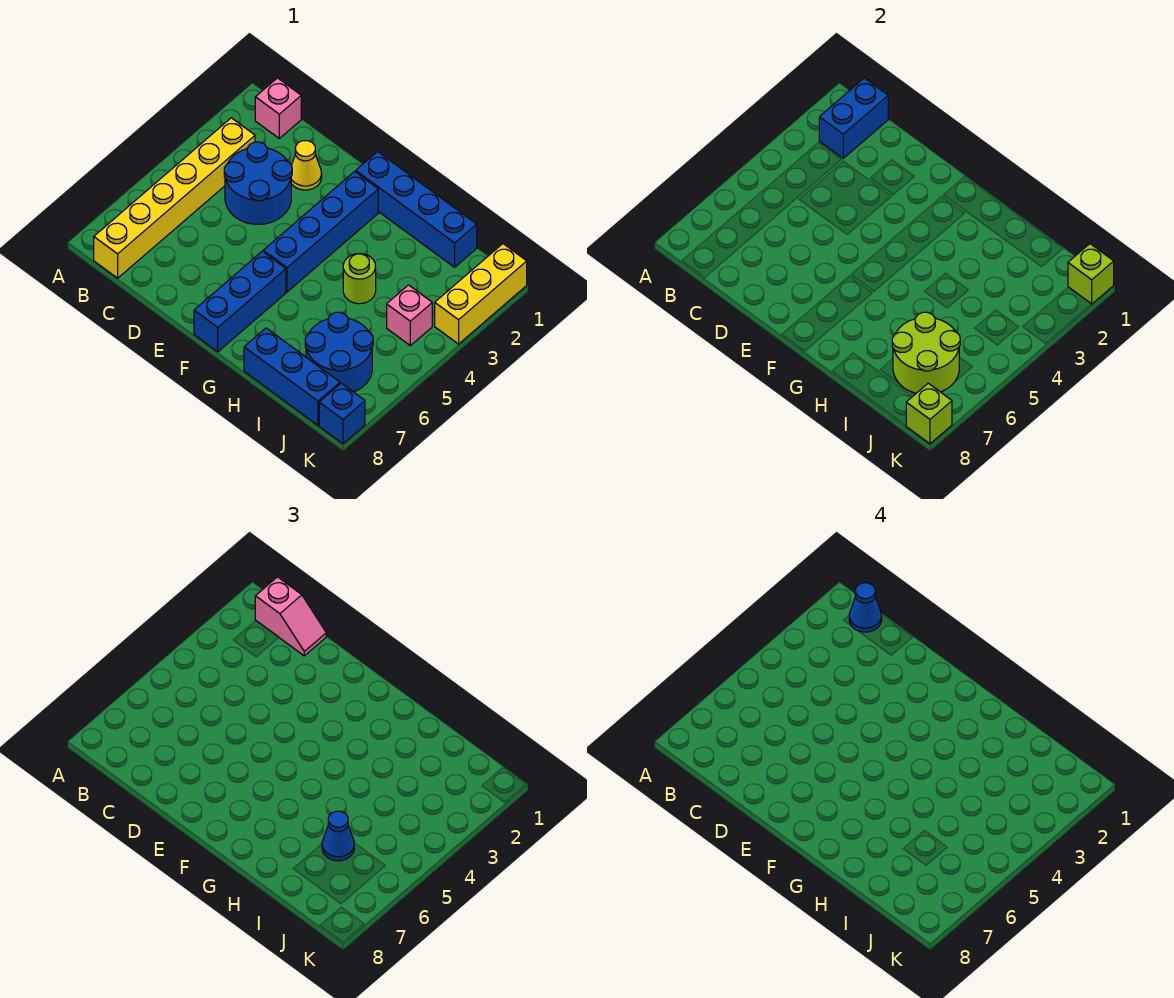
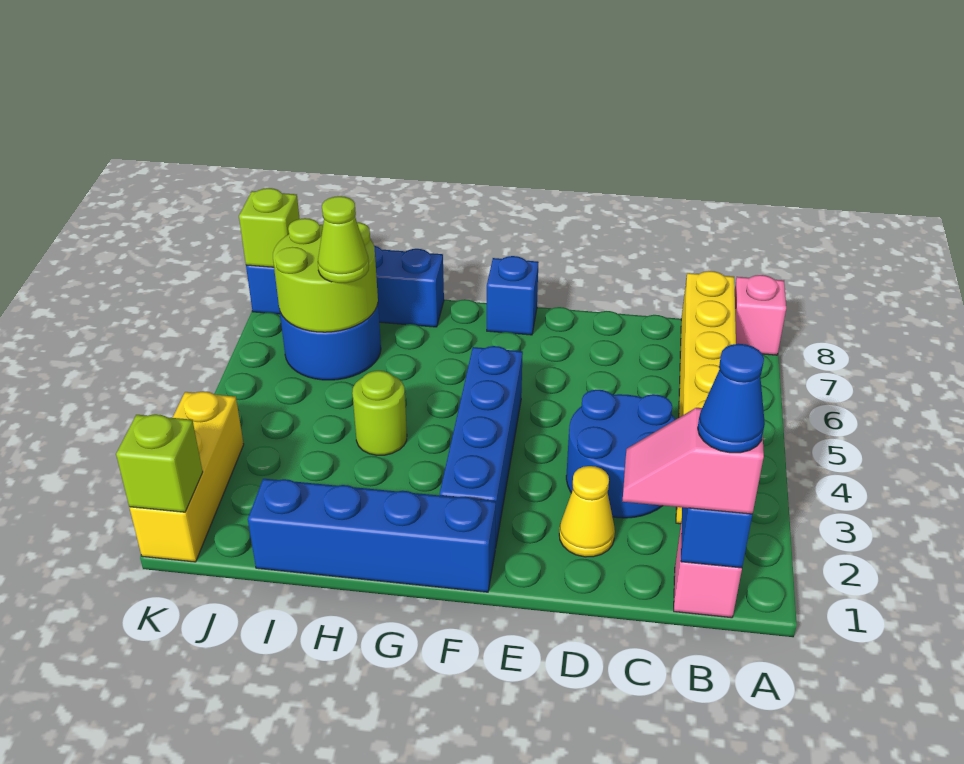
blue 1x3 brick [194,251,286,352] -> blue 1x1 brick [487,256,539,335]
blue 1x1 cone [322,811,354,861] -> lime 1x1 cone [318,196,369,283]
pink 1x1 brick [387,285,432,345] -> pink 1x1 brick moved to [735,275,786,355]

